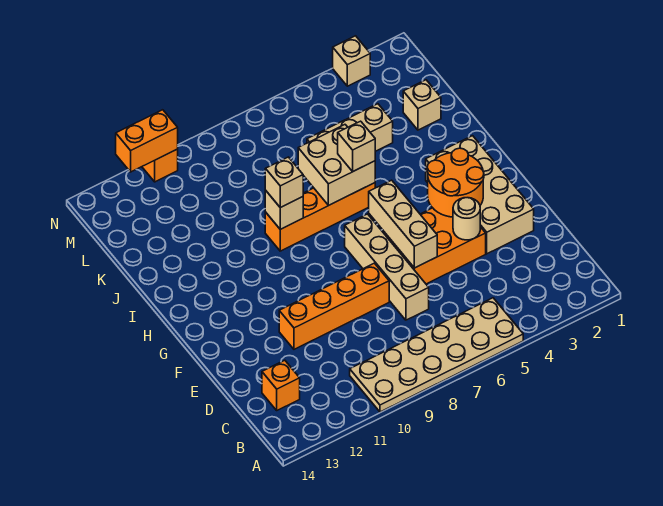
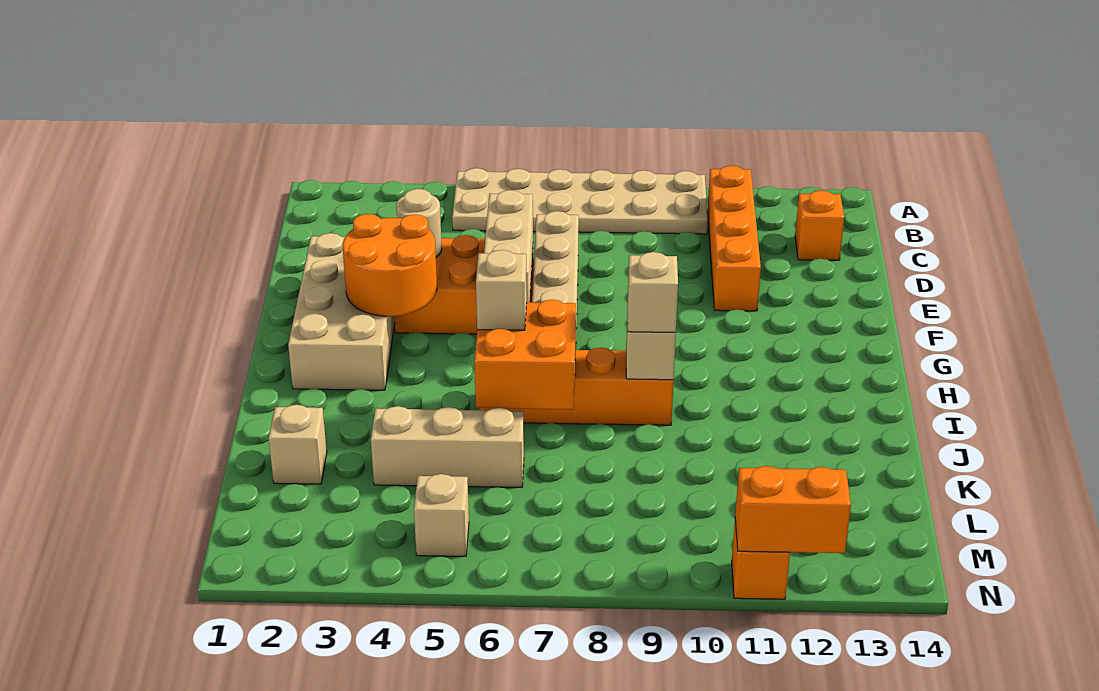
orange 1x4 brick [279,263,389,349] -> orange 1x4 brick turned to [708,166,761,311]
tan 2x2 brick [298,125,375,206] -> orange 2x2 brick [474,300,576,410]
tan 1x1 brick [333,36,370,86] -> tan 1x1 brick moved to [414,474,469,556]

